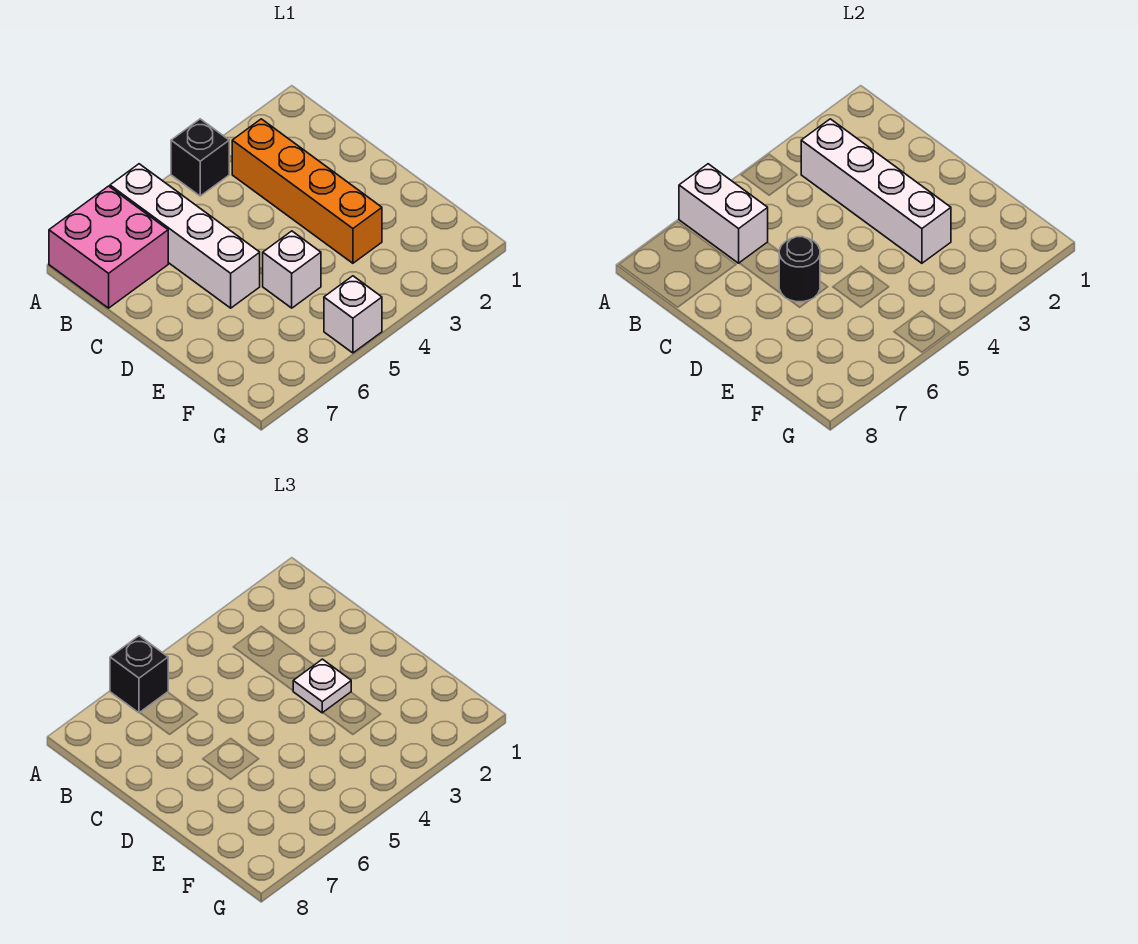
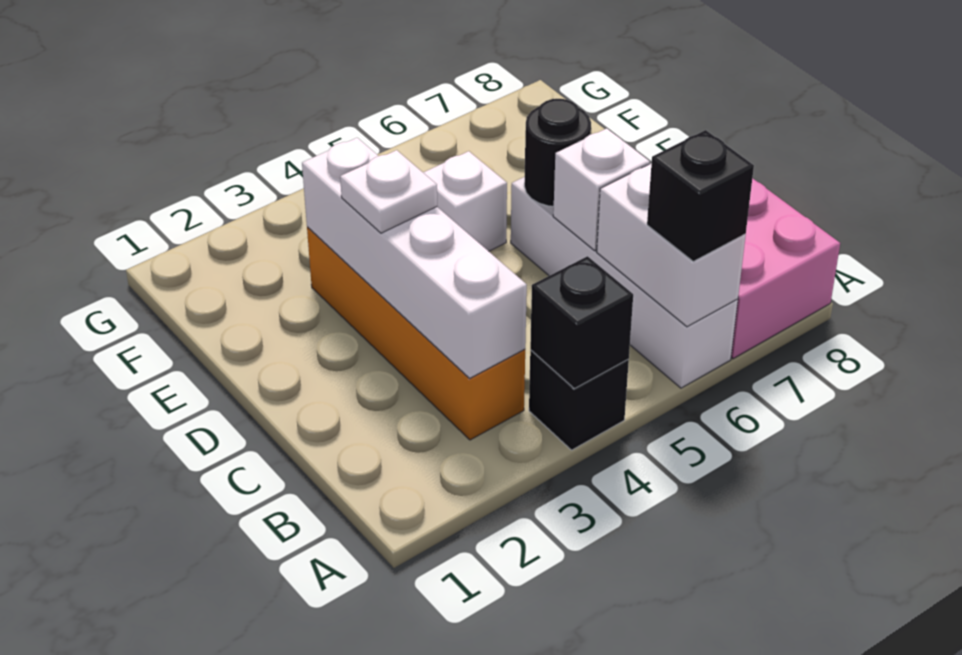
none -> black 1x1 brick [530,256,633,389]
white 1x1 brick [324,276,382,353] -> white 1x1 brick moved to [553,128,650,250]

